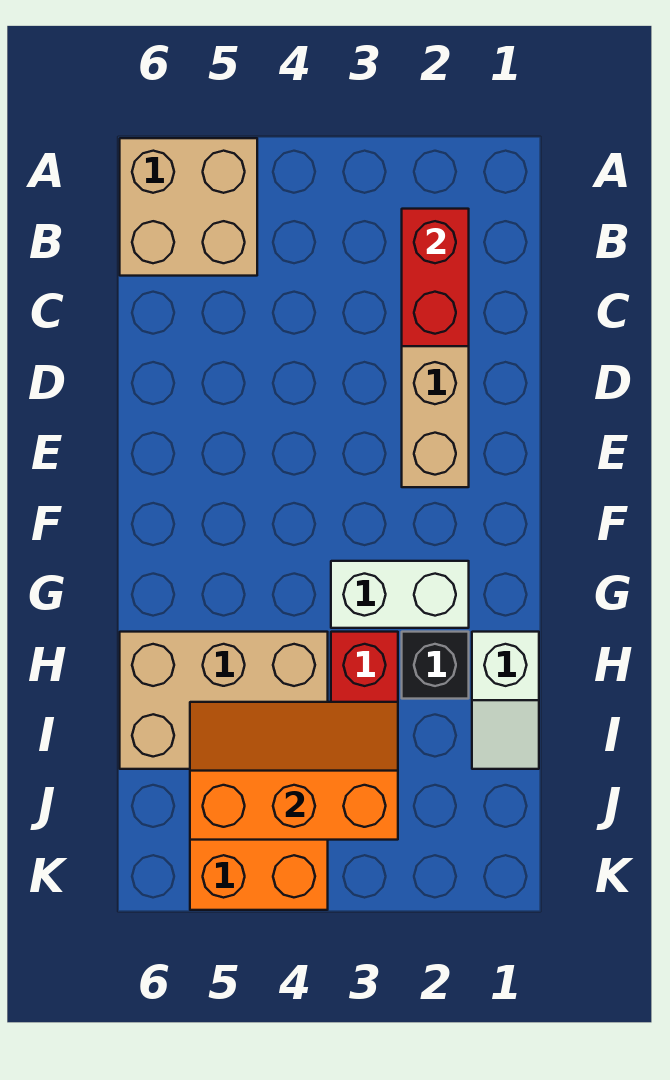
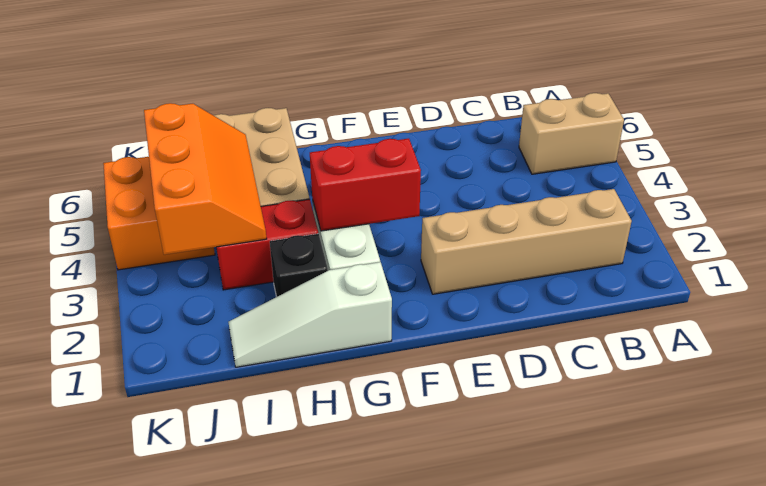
tan 2x2 brick [120,138,257,276] -> tan 1x2 brick [519,93,624,174]
red 1x2 brick [402,209,469,346] -> red 1x2 brick moved to [310,139,421,231]
white 1x2 slope [472,632,539,769] -> white 1x3 slope [228,262,392,367]

